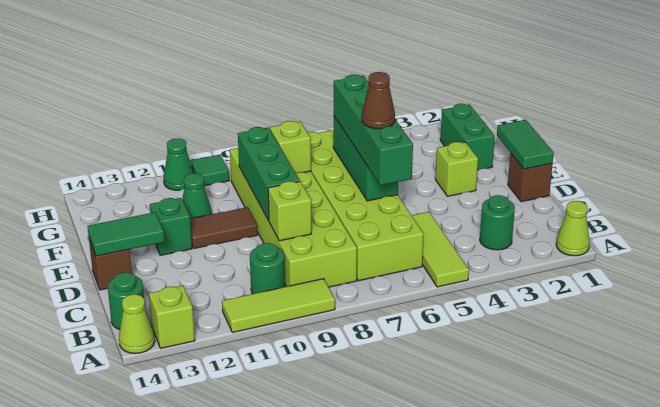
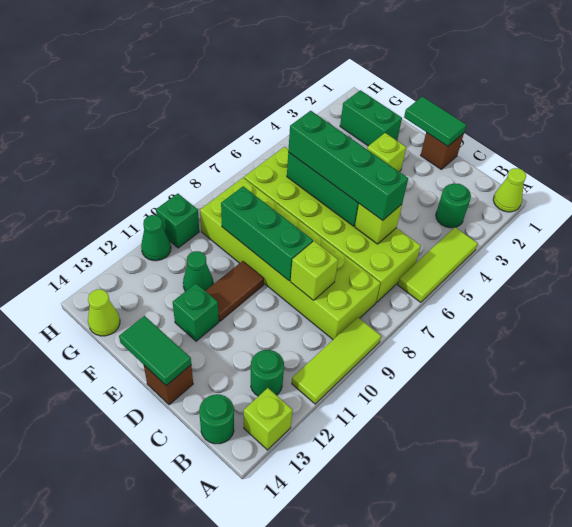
lime 1x3 tile [412,212,469,287] -> lime 1x3 tile turned to [398,227,478,302]
lime 1x1 cone [119,294,155,354] -> lime 1x1 cone moved to [88,289,120,336]
green 1x1 round brick [250,243,285,294] -> green 1x1 round brick moved to [251,350,284,396]
brown 1x1 cone [362,72,395,129] -> none
green 1x2 tile [88,212,165,256] -> green 1x2 tile turned to [119,316,191,386]
lime 1x1 brick [270,121,311,173] -> lime 1x1 brick moved to [355,204,402,244]
green 1x1 tile [191,155,229,186] -> green 1x1 brick [156,194,199,248]

